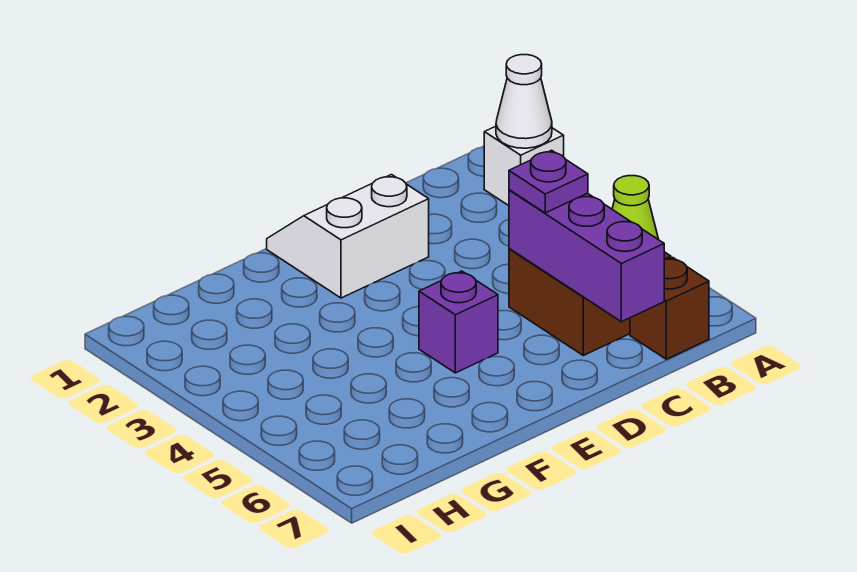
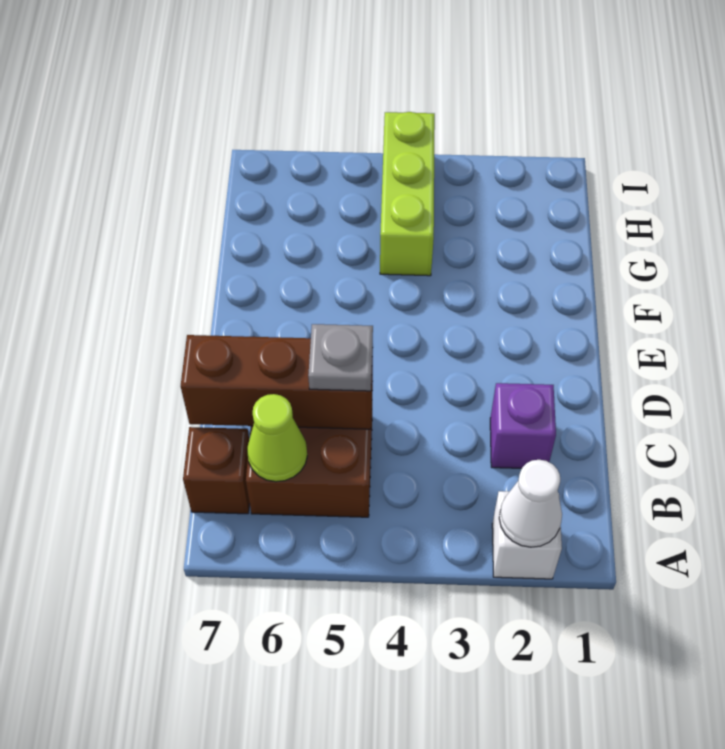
purple 1x3 brick [509,190,664,322] -> brown 1x3 brick [181,335,373,429]
purple 1x1 plate [509,150,588,213] -> grey 1x1 plate [308,324,373,391]
white 2x2 slope [267,175,429,298] -> none
purple 1x1 brick [419,271,498,373] -> purple 1x1 brick moved to [490,383,556,468]
none -> lime 1x3 brick [380,112,435,276]

